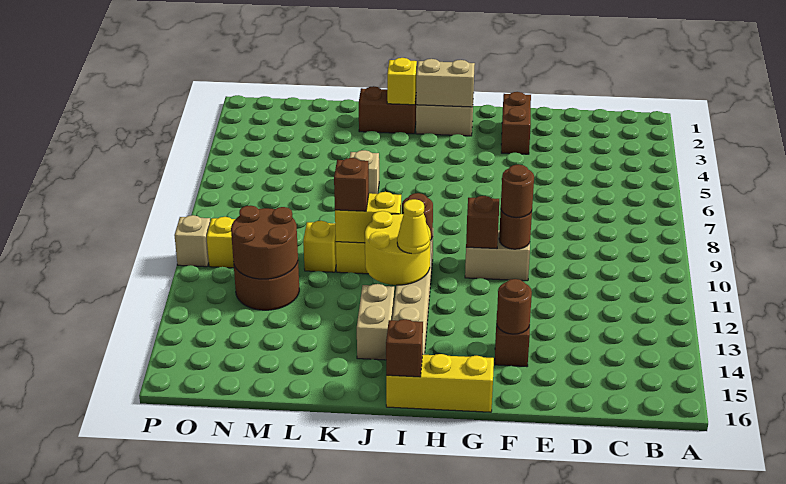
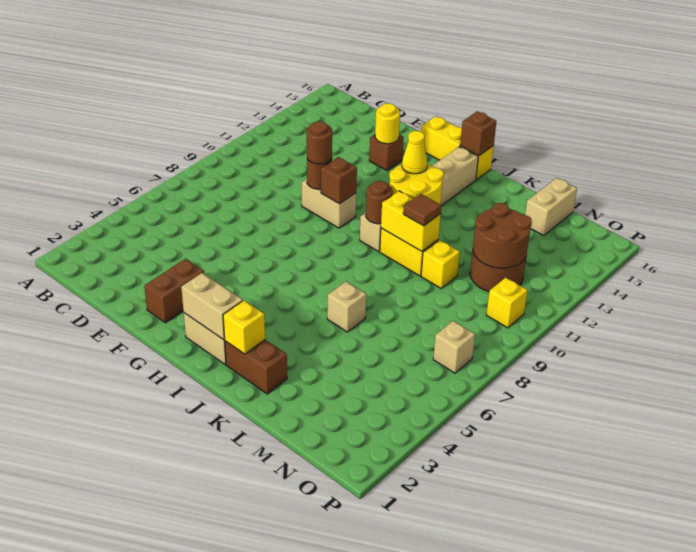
brown 1x1 round brick [497,279,532,334] -> yellow 1x1 round brick [375,103,400,144]
tan 1x2 brick [357,284,394,360] -> tan 1x2 brick moved to [525,178,577,236]
brown 1x1 brick [334,158,369,211] -> brown 1x1 tile [403,194,441,226]
tan 1x1 brick [174,215,210,267] -> tan 1x1 brick moved to [433,321,475,373]

